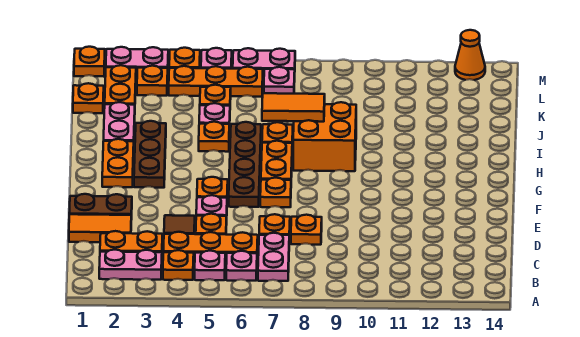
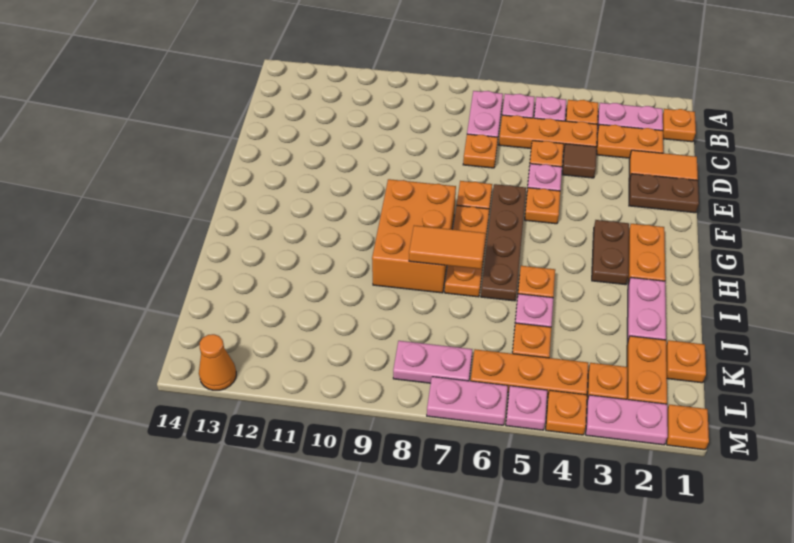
orange 1x1 plate [291,215,322,245] -> orange 1x1 plate moved to [663,109,696,142]
brown 1x3 plate [134,121,166,188] -> brown 1x2 plate [592,220,629,285]
orange 2x2 brick [293,102,356,171] -> orange 2x3 brick [372,179,456,293]
pink 1x1 plate [264,67,295,94] -> pink 1x2 plate [393,341,472,383]

